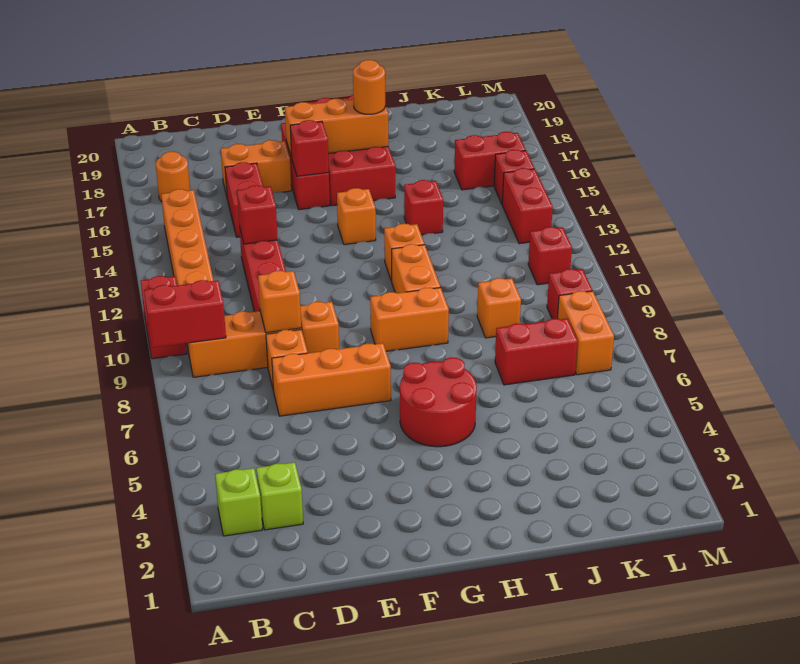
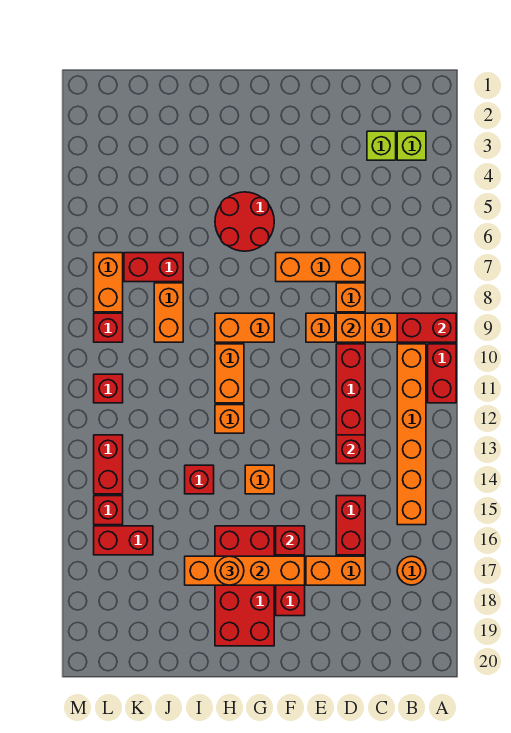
orange 1x3 brick [285,99,388,157] -> orange 1x4 brick [185,556,305,585]
orange 1x1 brick [477,278,521,338] -> orange 1x2 brick [154,283,183,342]

